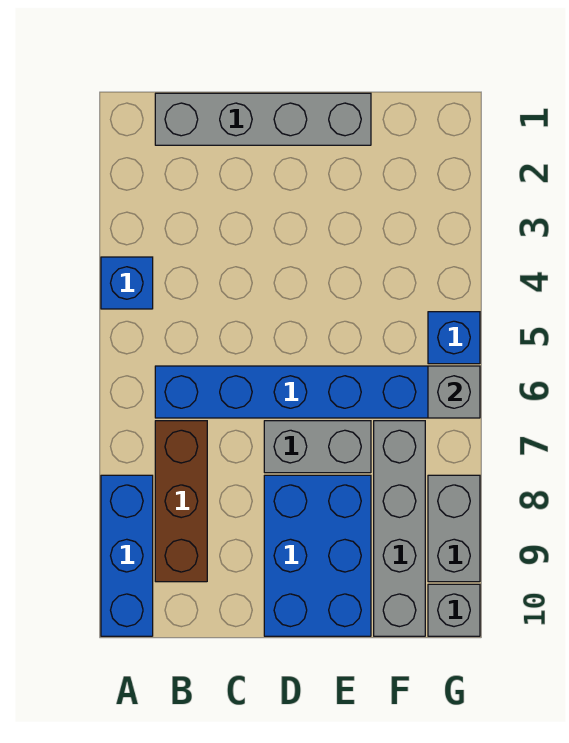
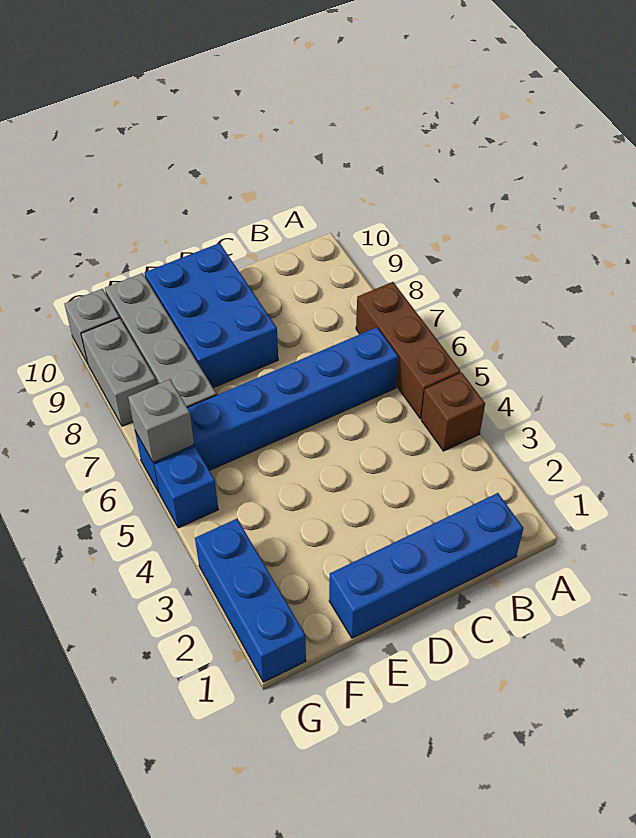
blue 1x1 brick [101,257,153,309] -> brown 1x1 brick [421,373,485,451]
blue 1x3 brick [101,475,153,636] -> blue 1x3 brick moved to [195,519,306,682]
grey 1x4 brick [155,93,371,145] -> blue 1x4 brick [329,493,523,638]
brown 1x3 brick [155,421,207,582] -> brown 1x3 brick moved to [356,282,461,419]
grey 1x2 brick [264,421,371,473] -> none

